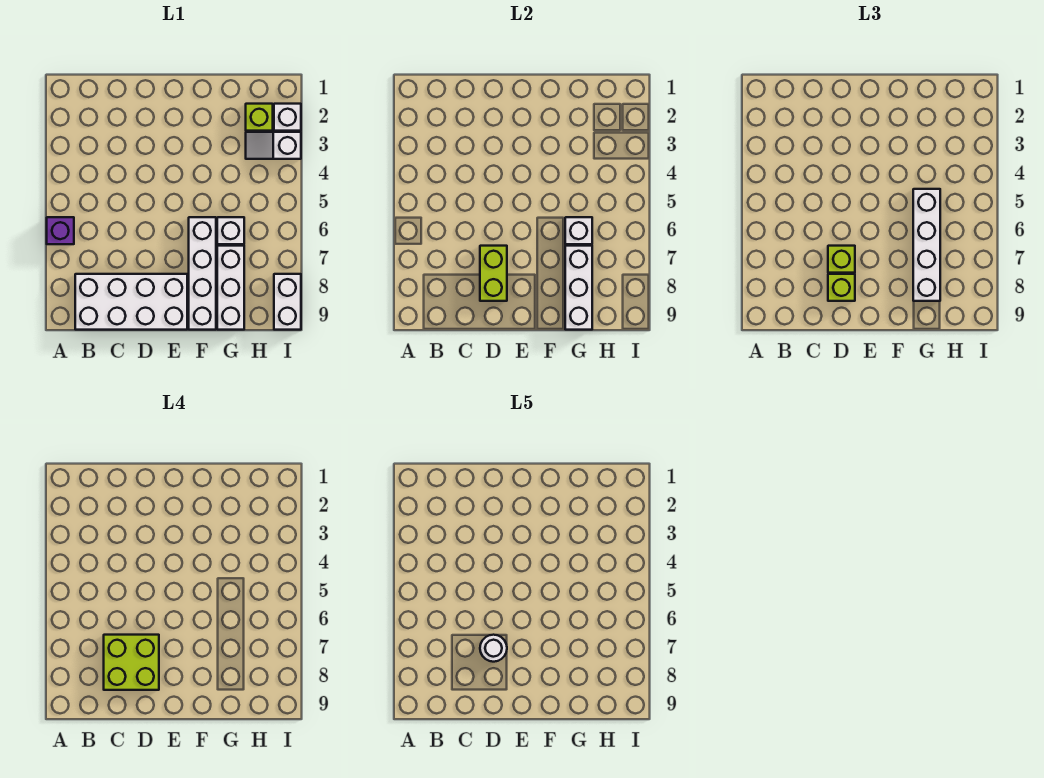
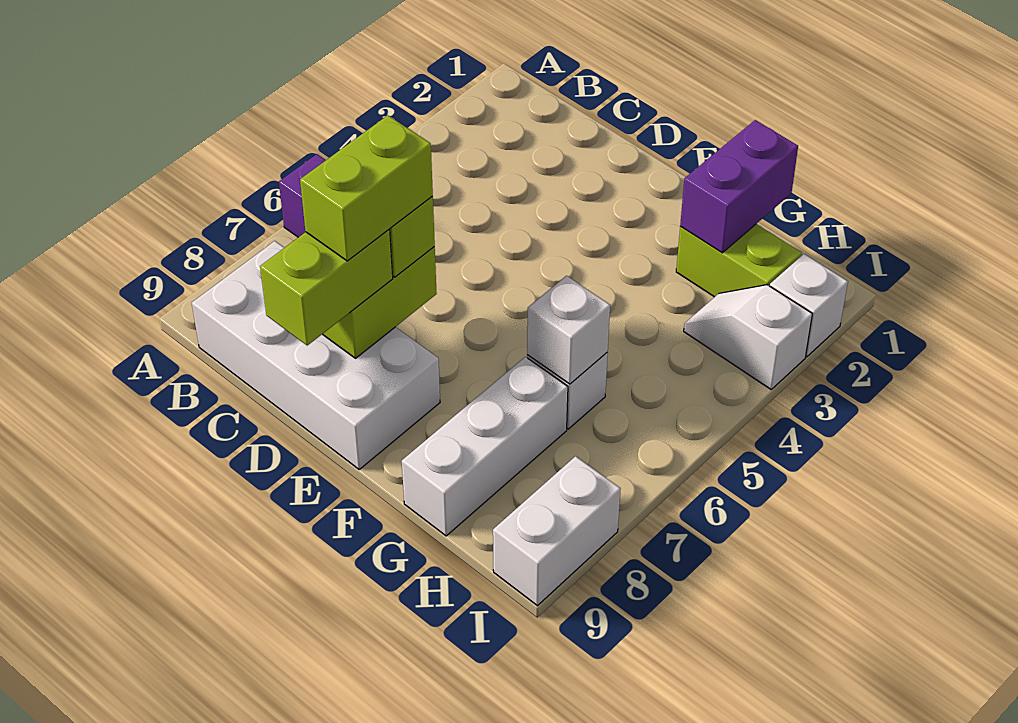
lime 2x2 brick [104,635,159,690] -> lime 1x2 brick [300,115,433,261]
white 1x1 round brick [480,635,507,662] -> none
lime 1x1 brick [828,274,855,301] -> lime 1x2 brick [260,230,393,345]
white 1x4 brick [189,217,216,330] -> none
none -> purple 1x2 brick [680,120,798,253]
white 1x4 brick [913,189,940,301] -> none
white 1x3 brick [565,246,592,330] -> none
lime 1x1 brick [246,104,273,131] -> lime 1x2 brick [676,224,802,297]

